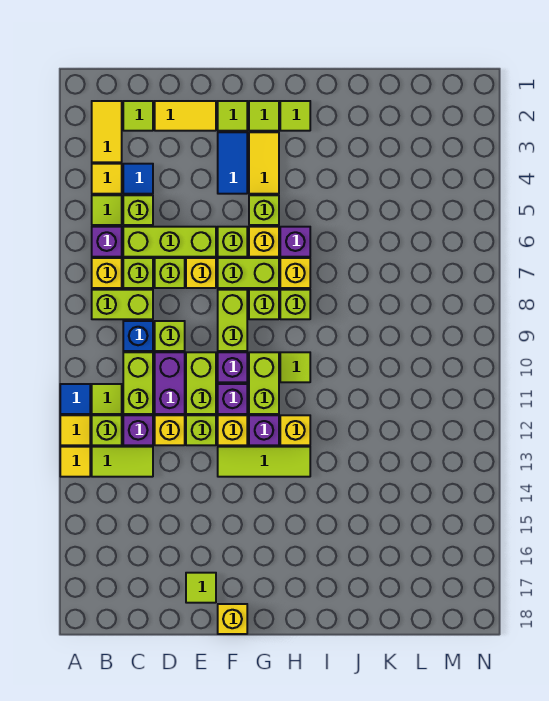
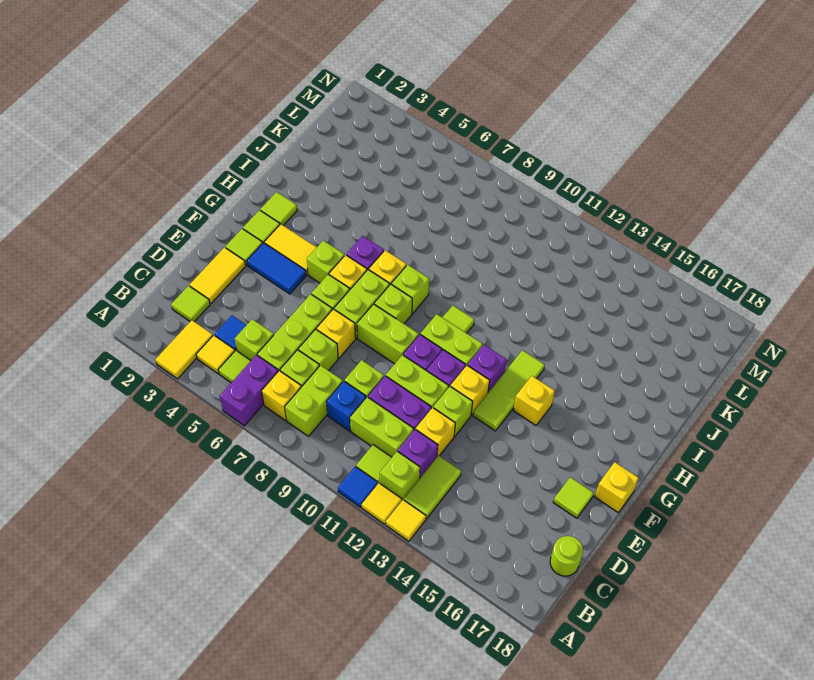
yellow 1x2 tile [92,101,122,162] -> yellow 1x2 tile turned to [155,320,213,379]
purple 1x1 brick [92,227,122,257] -> purple 1x2 brick [220,355,278,426]
none -> lime 1x1 round brick [550,536,583,576]
yellow 1x1 brick [280,415,310,445] -> yellow 1x1 brick moved to [513,376,555,425]

